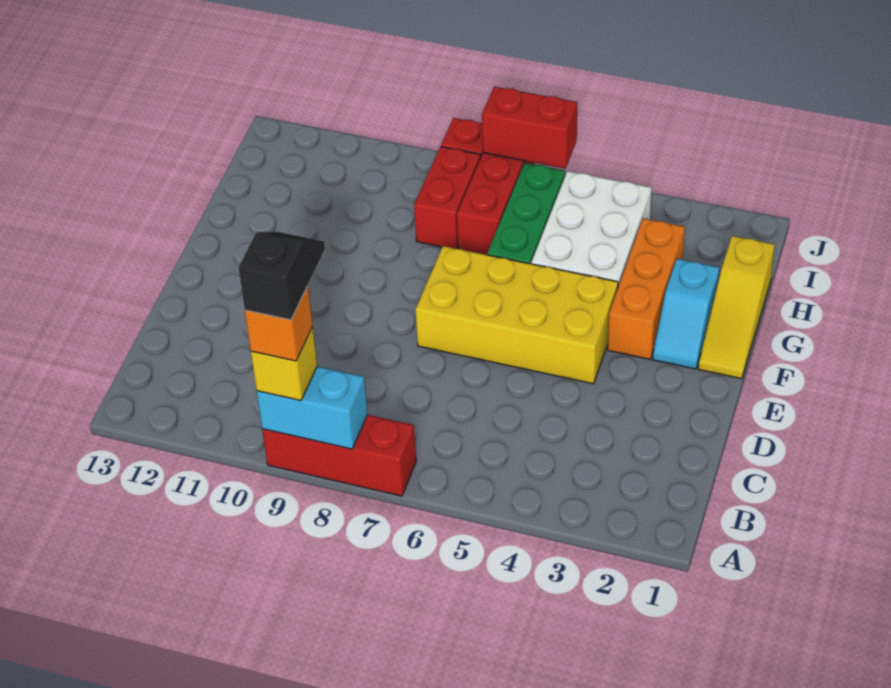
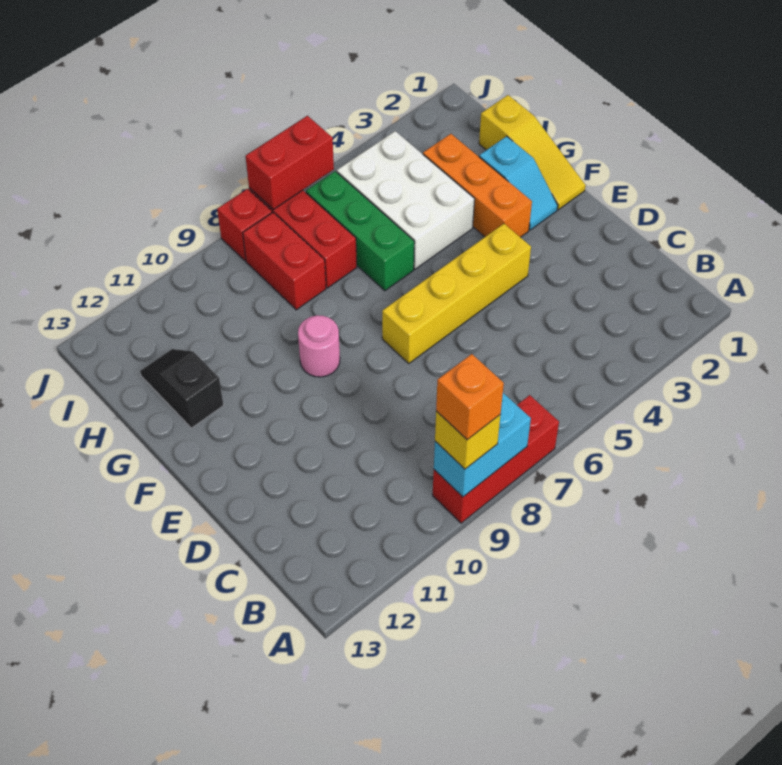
black 1x2 slope [238,232,325,320] -> black 1x2 slope moved to [140,349,224,428]
yellow 2x4 brick [415,246,618,384] -> yellow 1x4 brick [382,224,531,363]
none -> pink 1x1 round brick [298,315,340,377]

